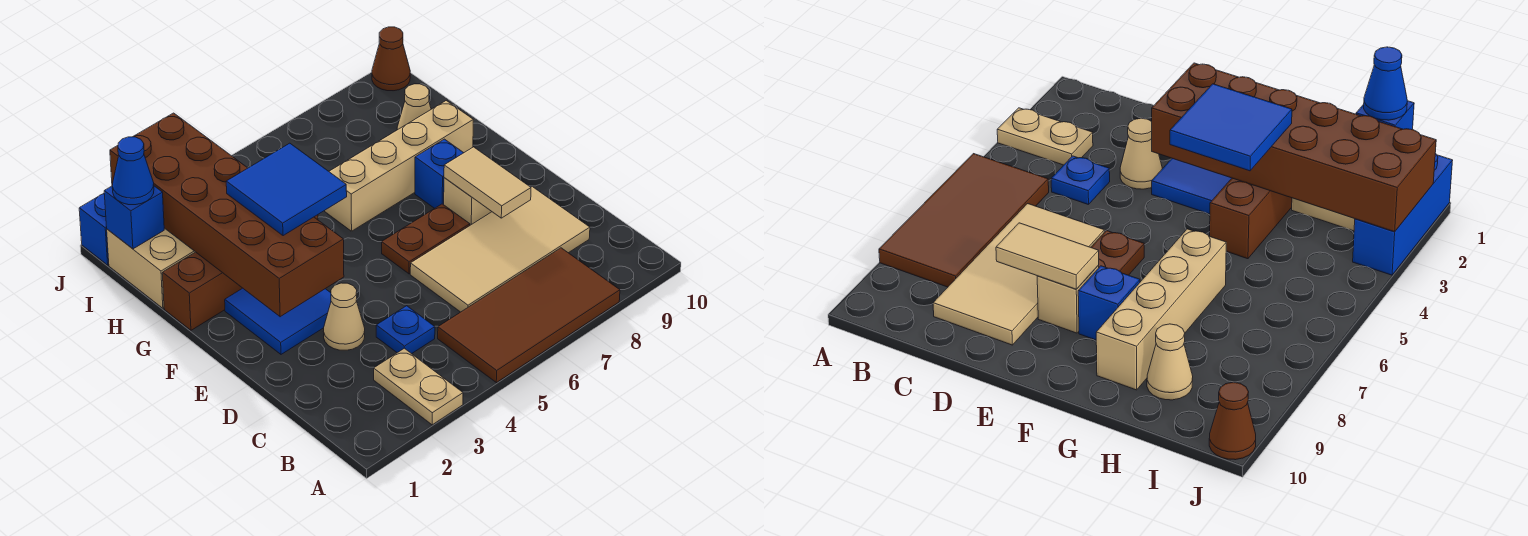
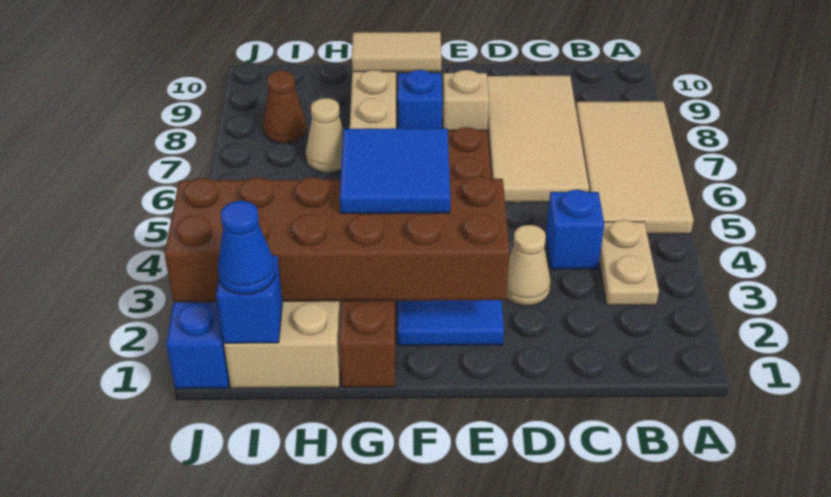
tan 1x2 plate [374,348,463,425] -> tan 1x2 plate turned to [599,220,659,305]
brown 2x4 tile [438,248,620,383] -> tan 2x4 tile [576,101,694,234]
blue 1x1 plate [376,306,435,354] -> blue 1x1 brick [546,190,604,269]
tan 1x2 tile [444,147,531,218] -> tan 1x2 tile moved to [352,32,441,72]
tan 1x1 cone [397,84,431,130] -> tan 1x1 cone moved to [306,98,343,172]
brown 1x1 cone [372,27,410,91] -> brown 1x1 cone moved to [263,71,307,143]

